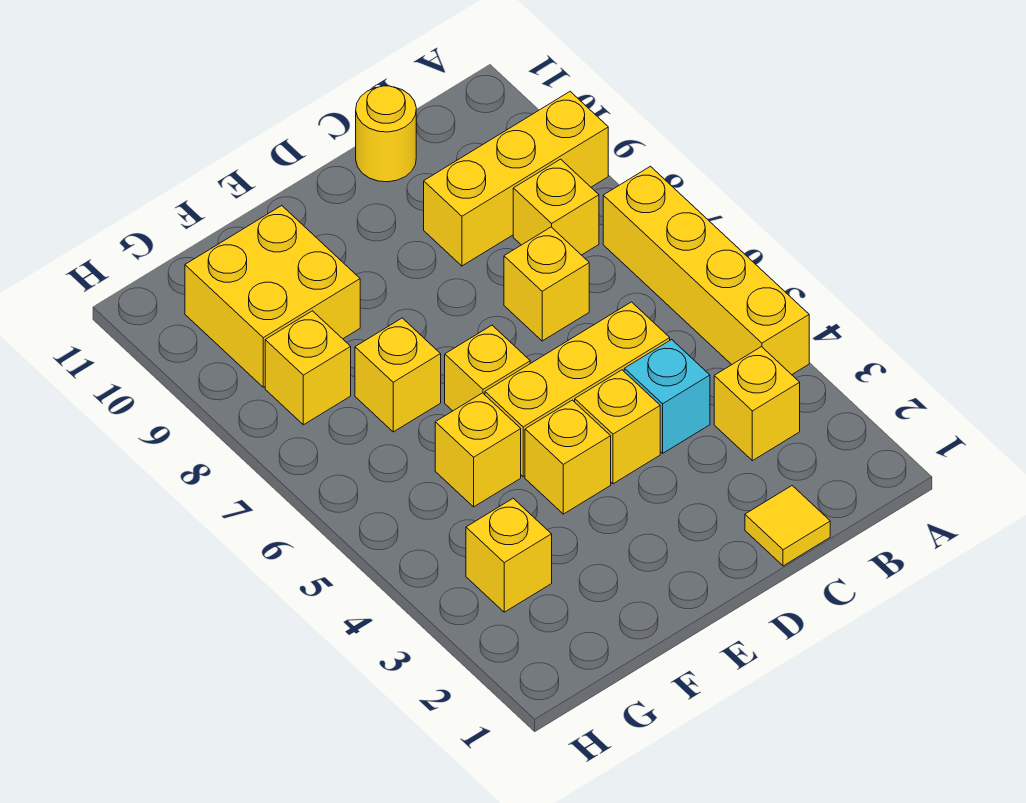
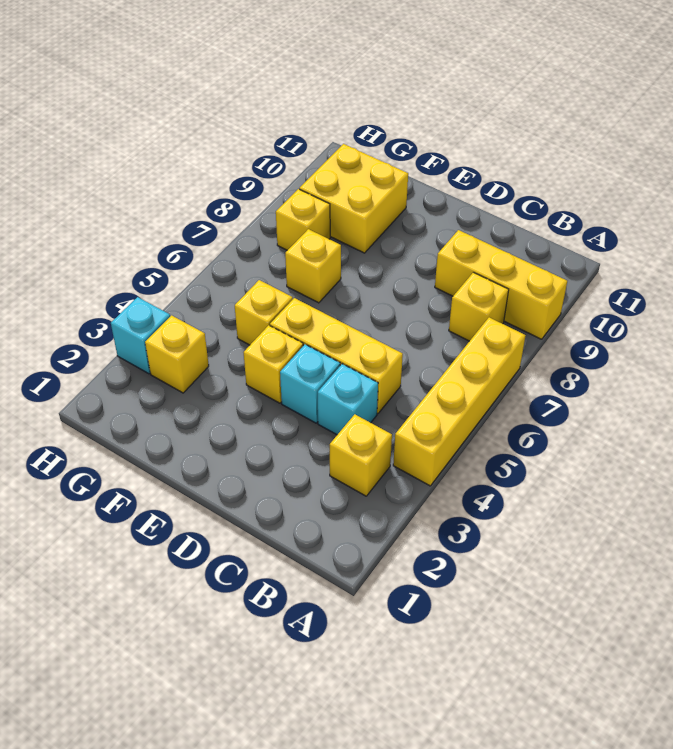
yellow 1x1 tile [745,486,830,566] -> none
yellow 1x1 brick [504,227,589,341] -> none
yellow 1x1 round brick [356,86,416,182] -> none
yellow 1x1 brick [575,370,660,484] -> cyan 1x1 brick [280,345,340,423]
yellow 1x1 brick [445,325,530,411] -> none
none -> cyan 1x1 brick [111,297,170,374]

